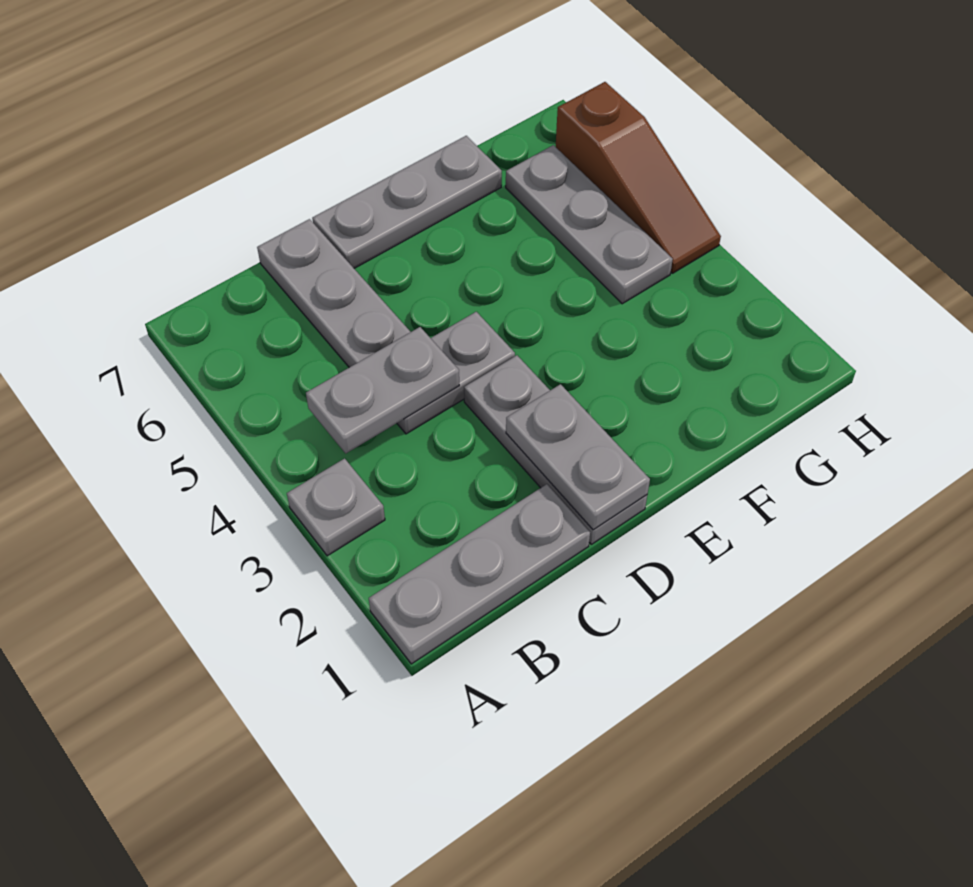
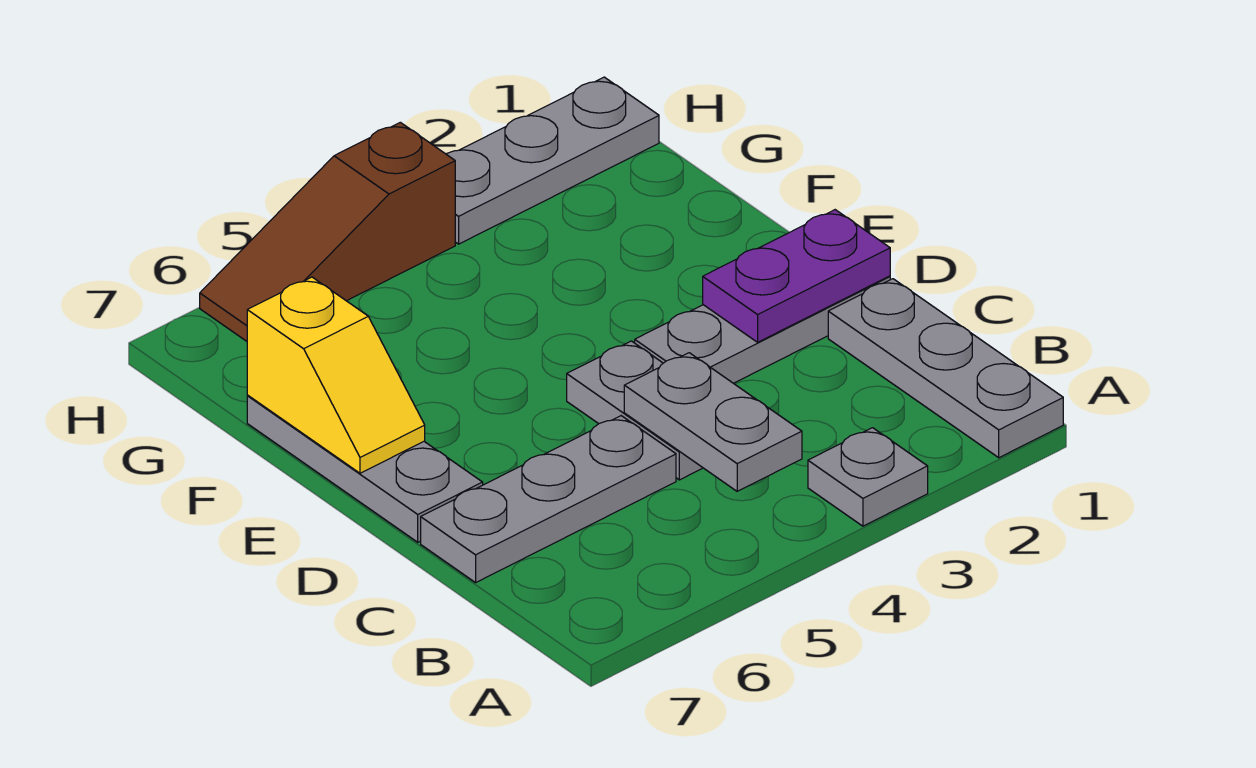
grey 1x2 plate [506,384,650,530] -> purple 1x2 plate [703,210,890,342]
none -> yellow 1x2 slope [247,277,425,473]
grey 1x3 plate [506,145,673,304] -> grey 1x3 plate moved to [446,77,659,244]
brown 1x3 slope [556,82,721,273] -> brown 1x3 slope turned to [200,122,455,341]

